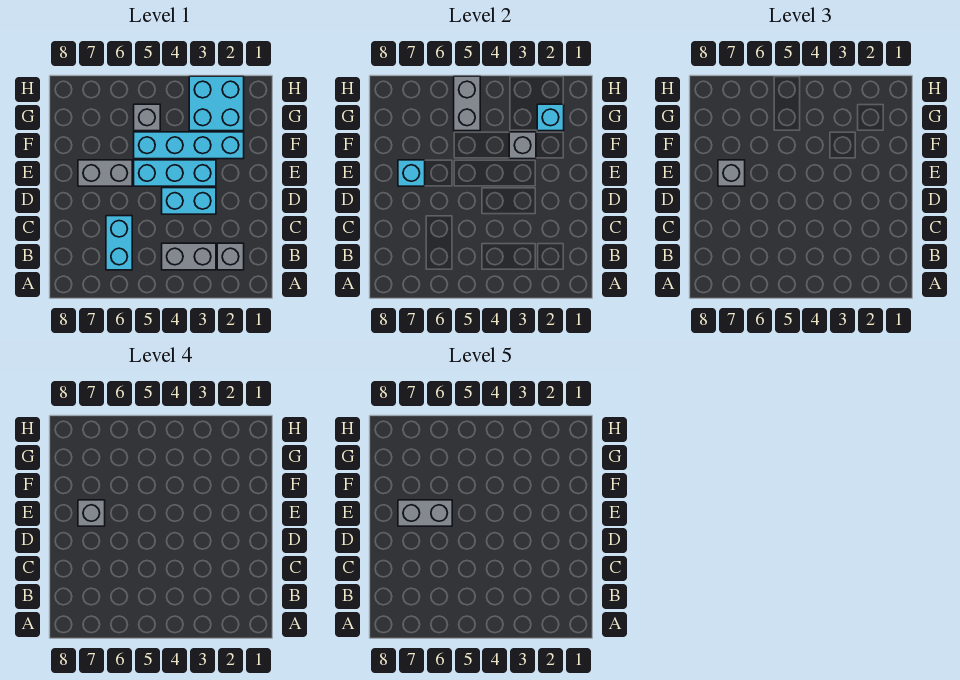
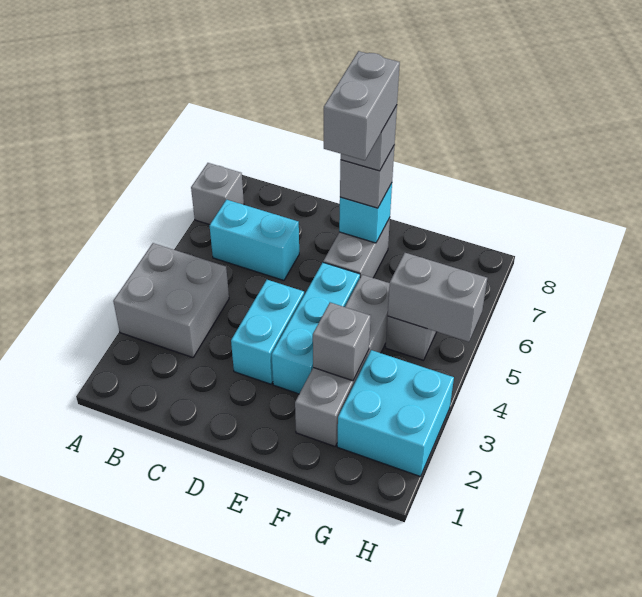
grey 1x1 brick [217,243,244,270] -> grey 1x1 brick moved to [191,163,244,225]
grey 1x2 brick [162,243,216,270] -> grey 2x2 brick [113,243,229,358]
cyan 1x4 brick [134,132,244,159] -> grey 1x4 brick [295,275,390,446]
cyan 1x1 brick [537,104,564,131] -> none

